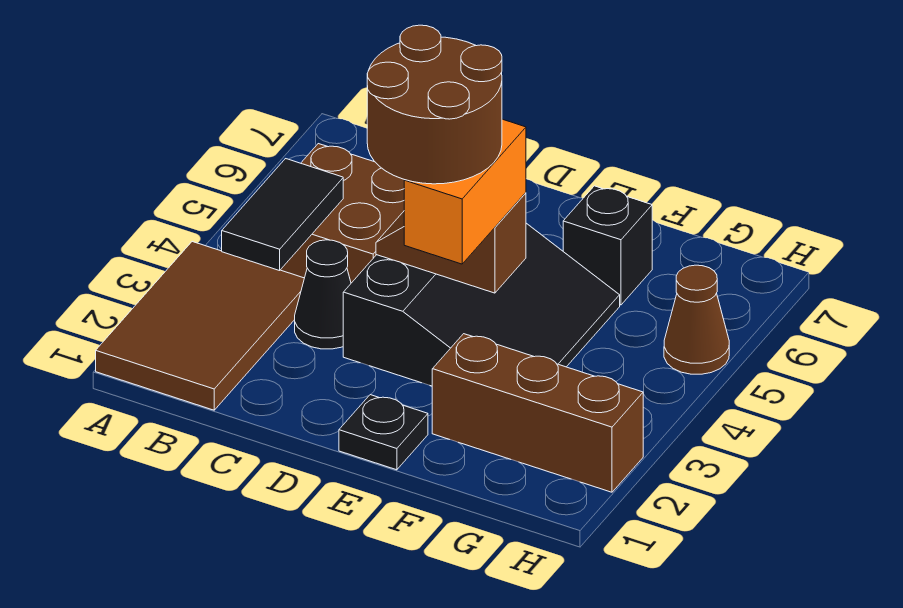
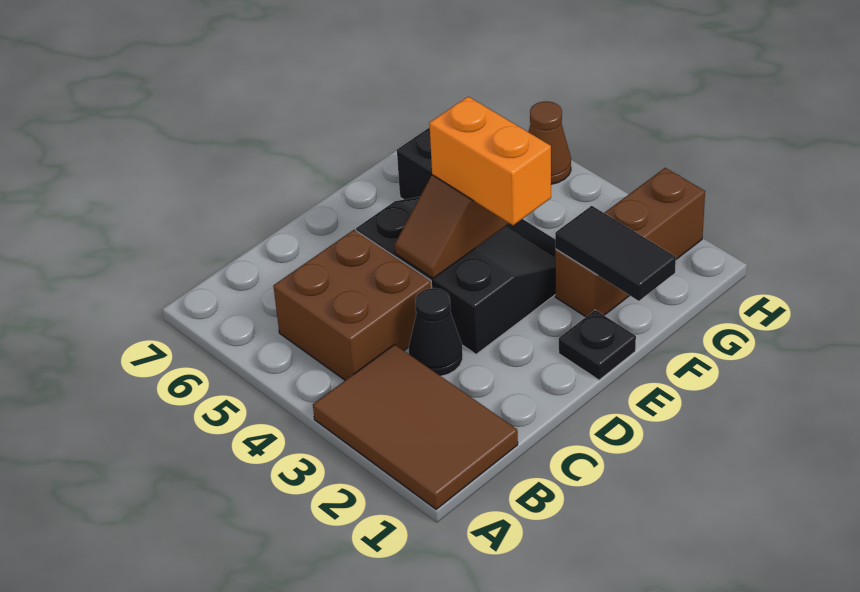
black 1x2 tile [222,159,343,271] -> black 1x2 tile moved to [555,206,676,301]
brown 2x2 round brick [367,25,502,184] -> none

